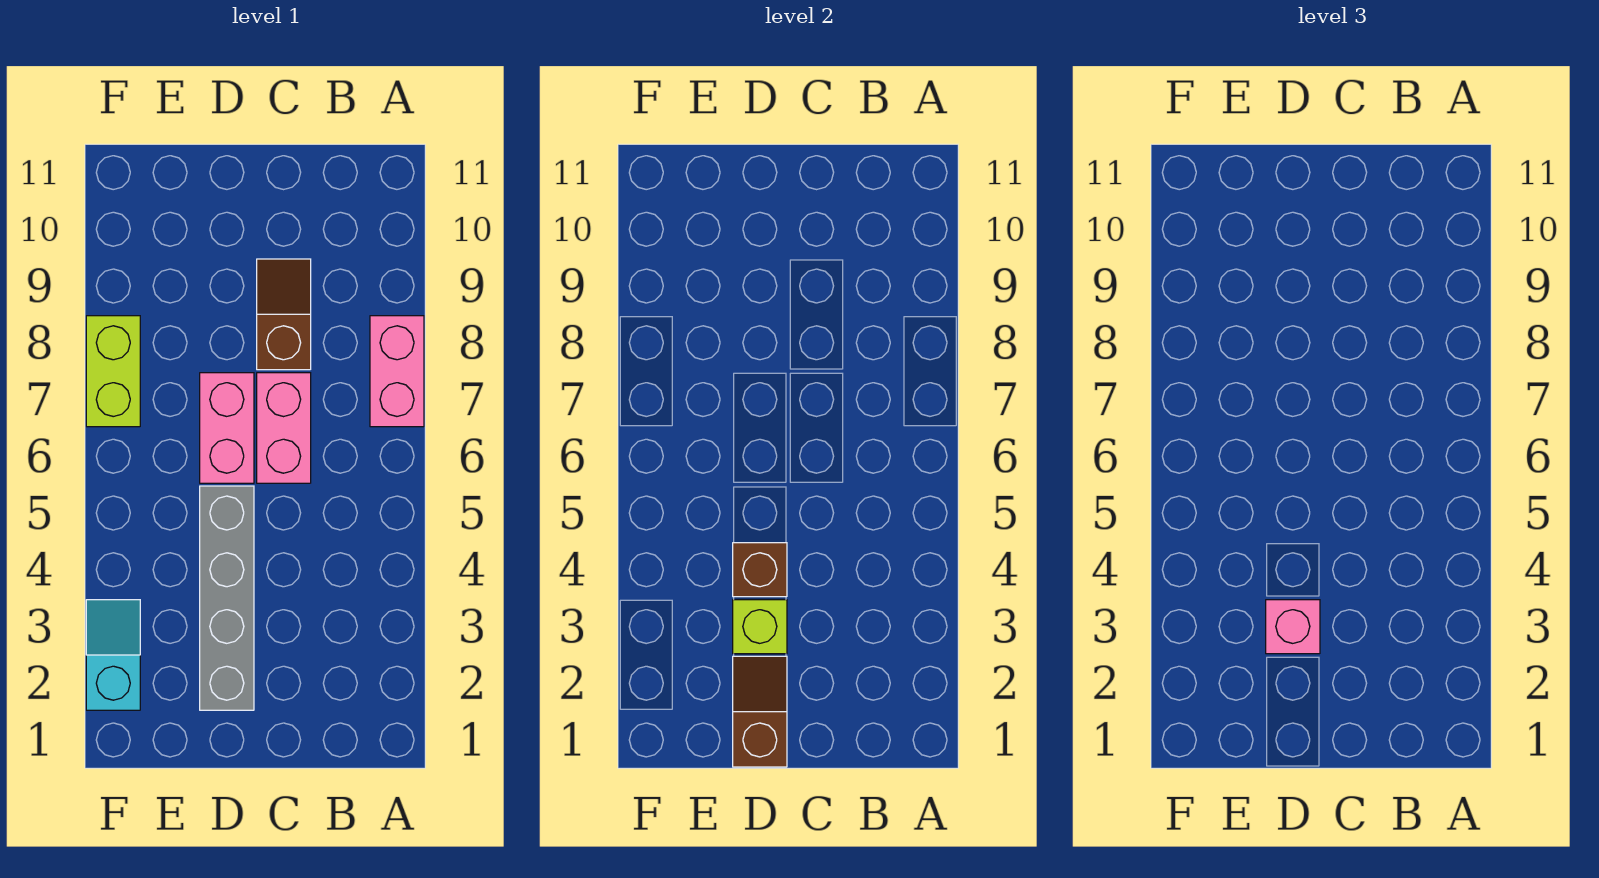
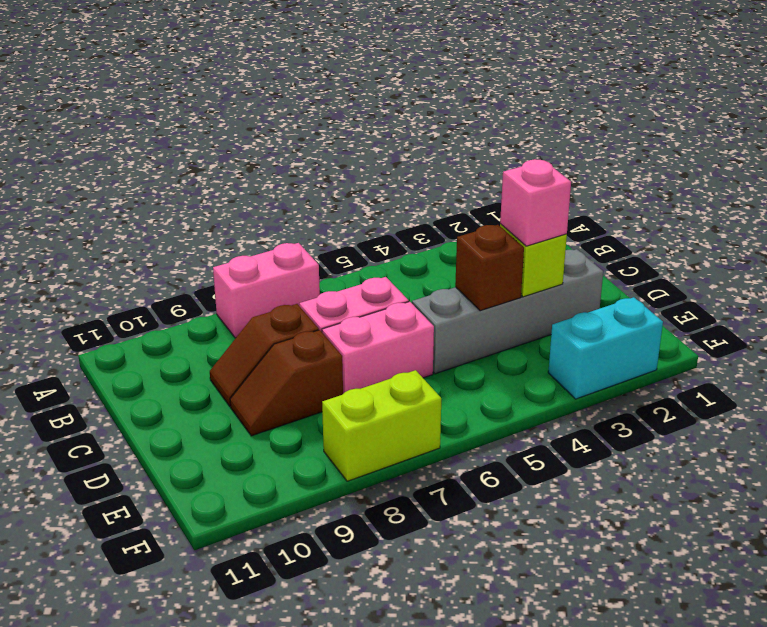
brown 1x2 slope [733,656,787,767] -> brown 1x2 slope moved to [230,330,343,436]
cyan 1x2 slope [86,600,140,710] -> cyan 1x2 brick [548,297,663,399]

